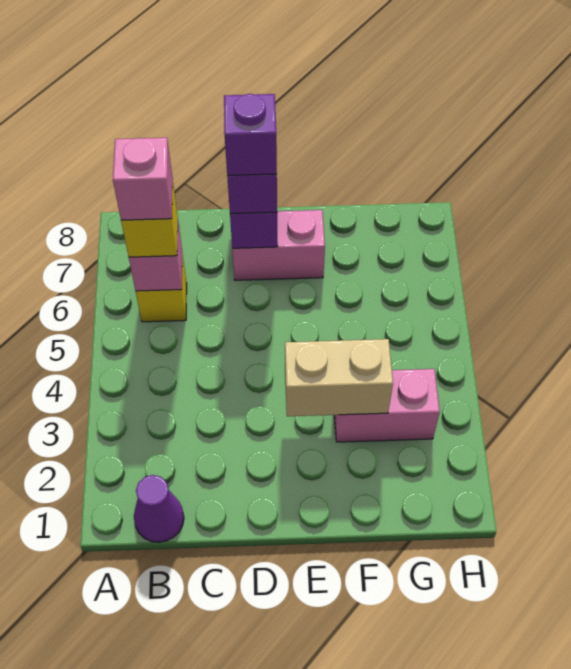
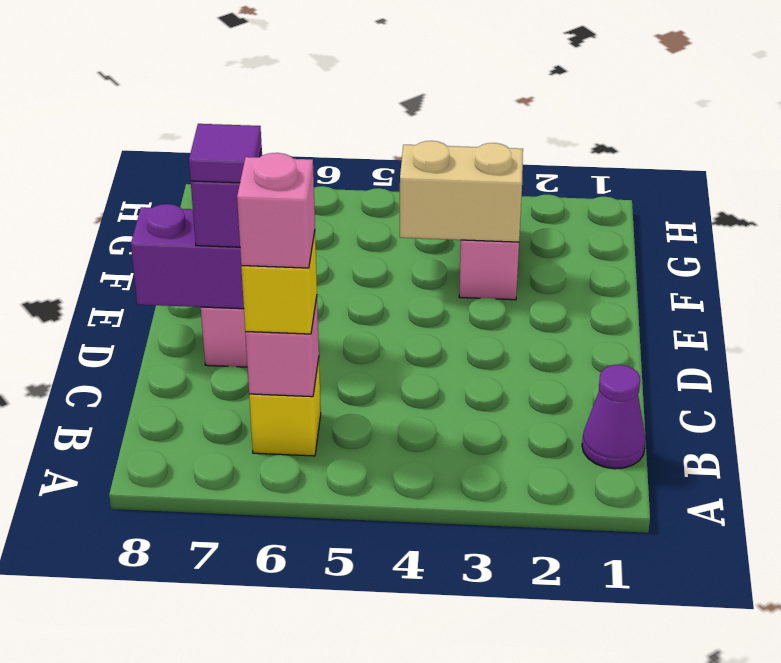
purple 1x1 brick [224,94,277,175] -> purple 1x1 tile [189,124,262,183]
tan 1x2 brick [285,339,393,416] -> tan 1x2 brick turned to [400,141,523,242]

